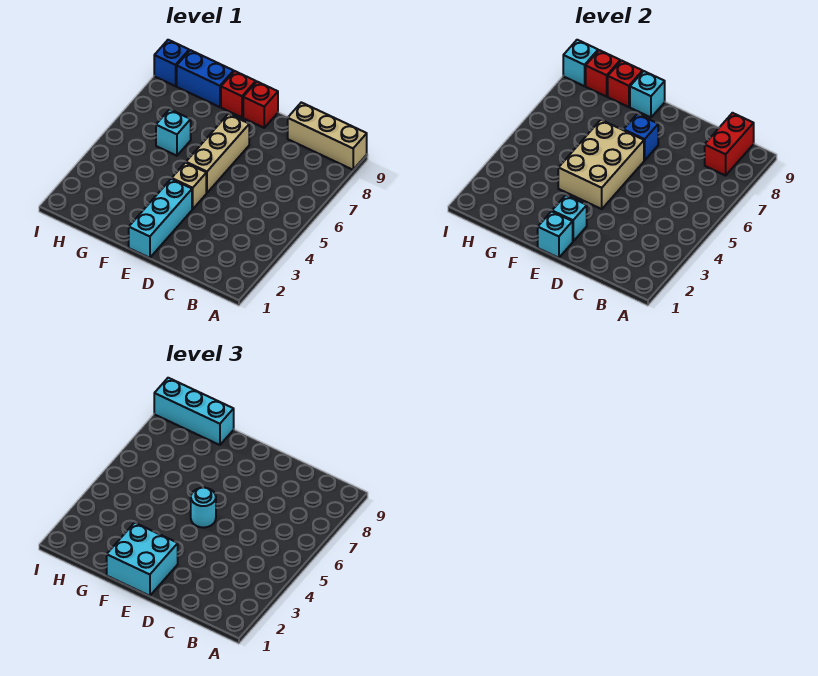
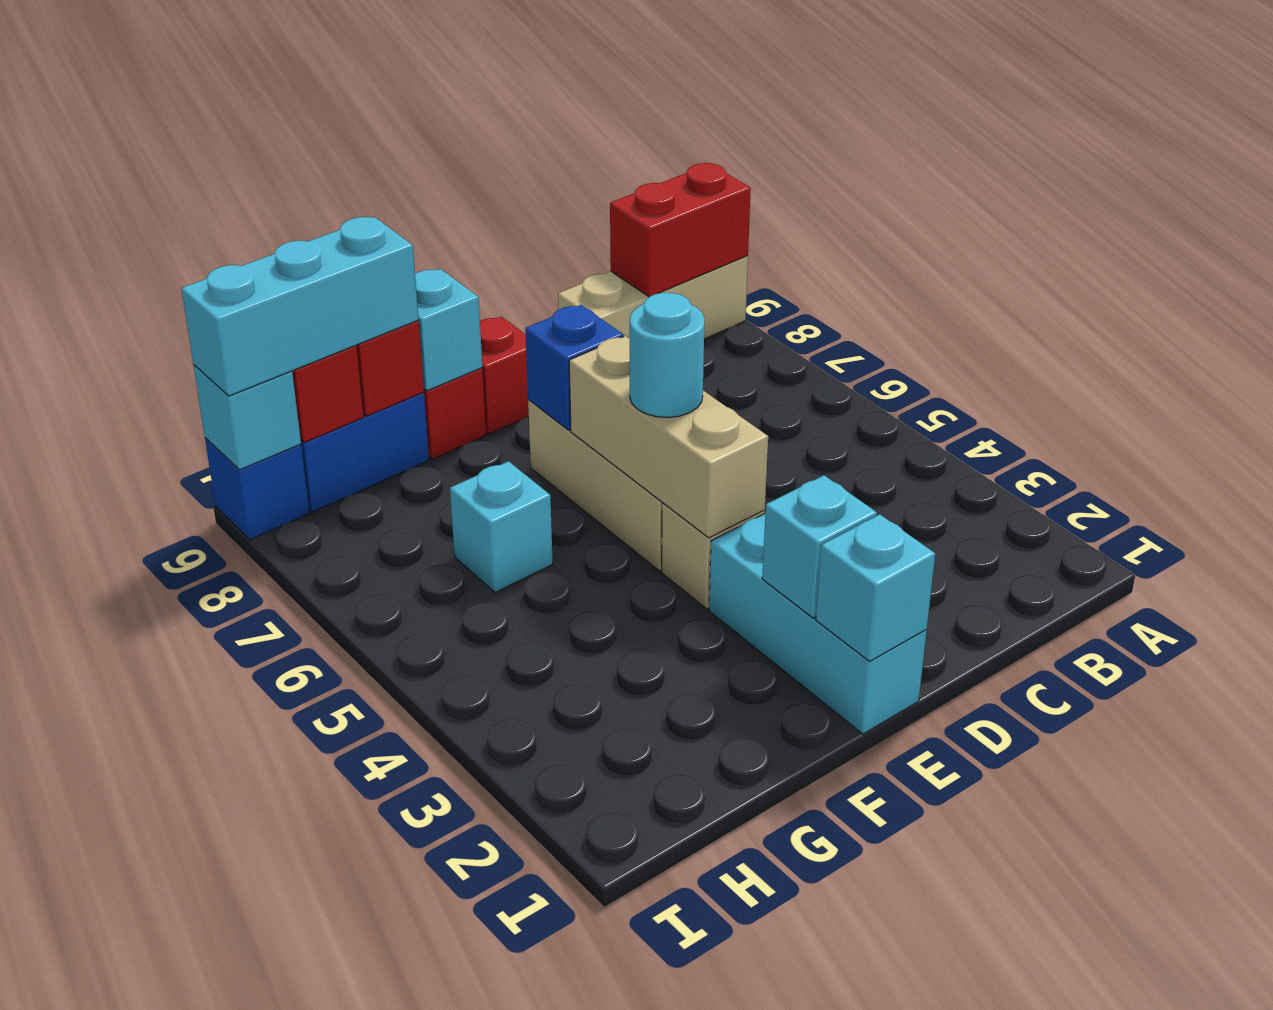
red 1x2 brick [705,113,754,176] -> red 1x2 brick turned to [610,163,751,297]
cyan 2x2 brick [107,523,178,596] -> none
tan 2x3 brick [558,120,644,209] -> tan 1x3 brick [569,336,768,538]

